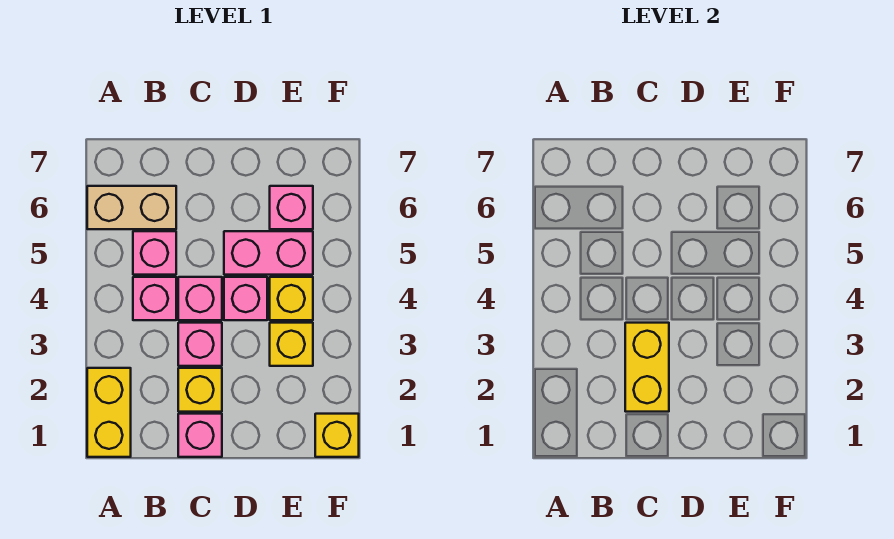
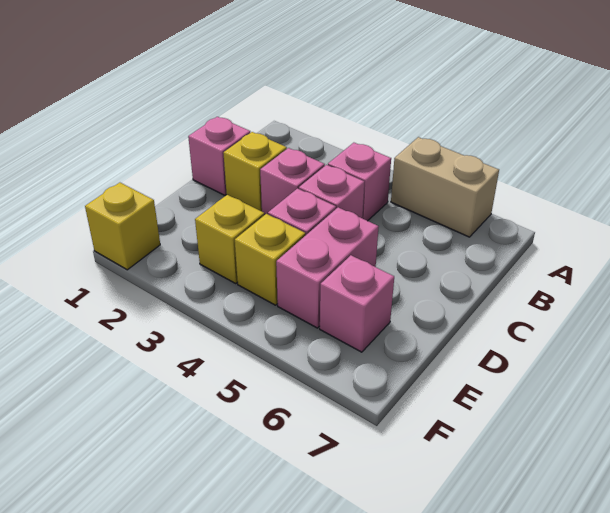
yellow 1x2 brick [87,368,131,457] -> none
tan 1x2 brick [87,186,176,229] -> tan 1x2 brick turned to [391,137,499,237]
pink 1x1 brick [133,231,176,275] -> none
yellow 1x2 brick [625,323,669,412] -> none

